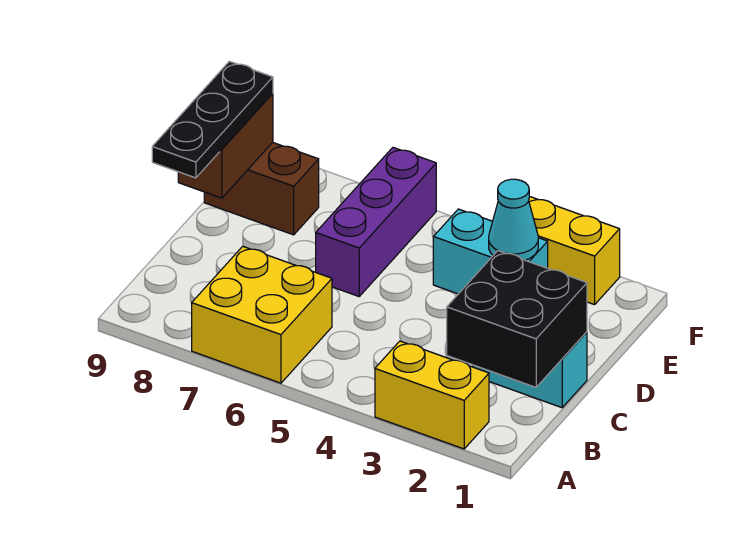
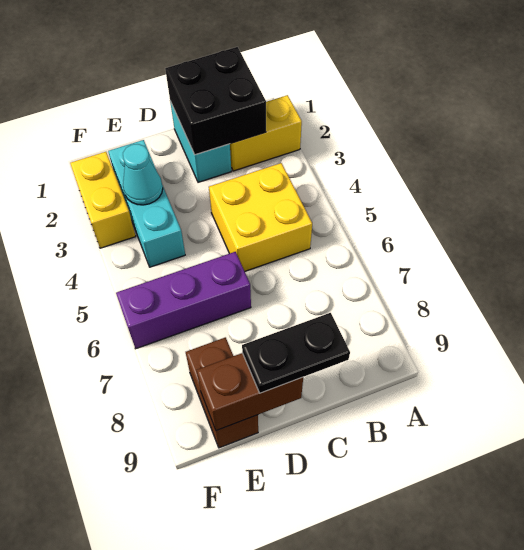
yellow 1x2 brick [375,341,489,449] -> yellow 1x2 brick turned to [230,95,302,171]
yellow 2x2 brick [192,246,332,383] -> yellow 2x2 brick moved to [209,163,312,271]
black 1x3 plate [152,61,273,178] -> black 1x2 plate [242,313,350,393]
cyan 1x2 brick [433,209,548,294] -> cyan 1x3 brick [108,140,185,267]

